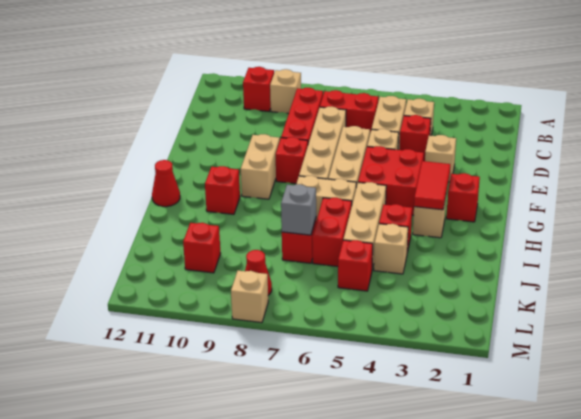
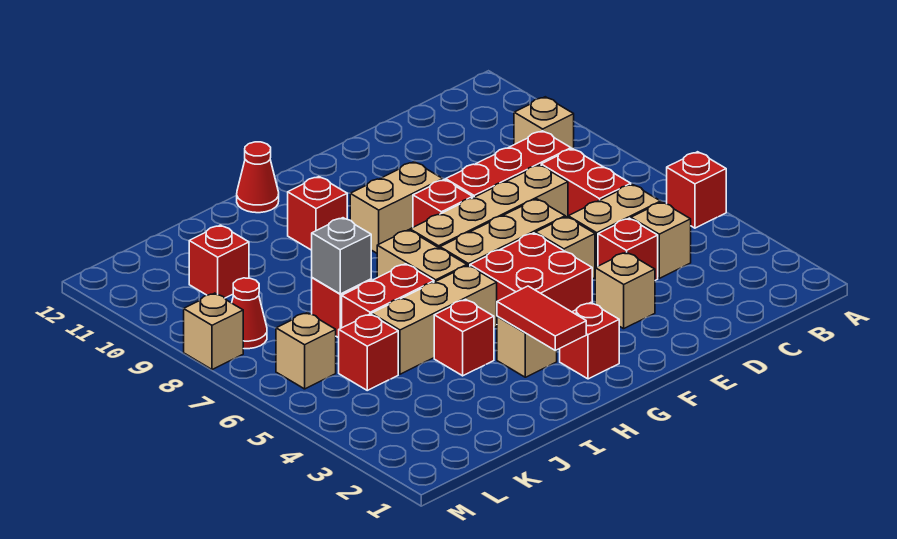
red 1x1 brick [243,67,274,111] -> red 1x1 brick moved to [667,152,726,228]
red 1x2 tile [414,161,450,210] -> red 1x2 tile turned to [497,286,586,350]
tan 1x1 brick [374,224,408,274] -> tan 1x1 brick moved to [276,313,336,389]

